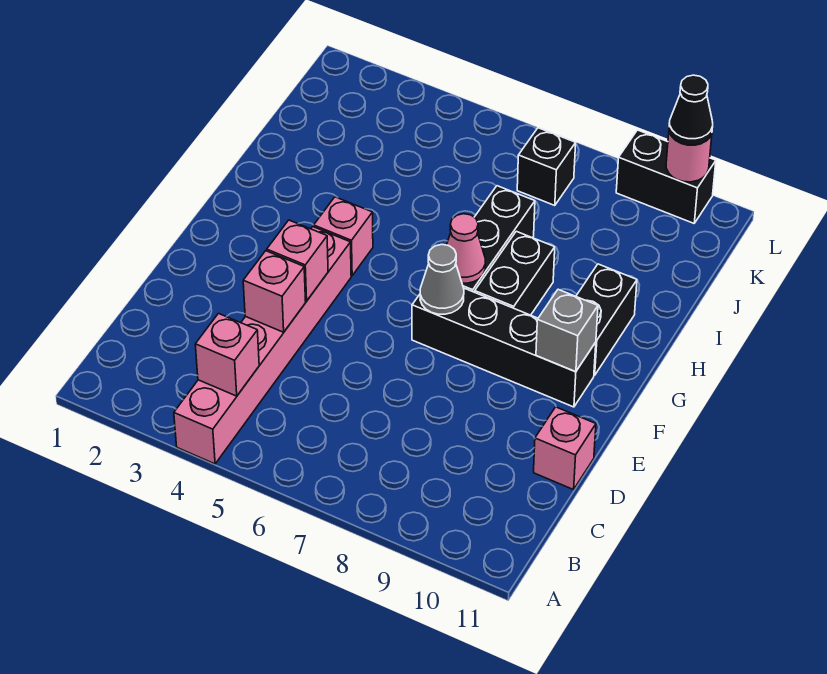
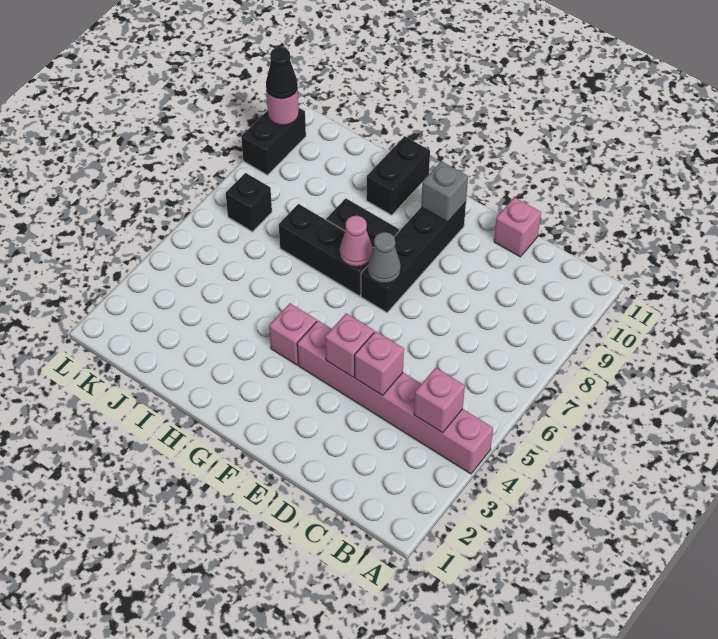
black 1x2 brick [576,264,637,375] -> black 1x2 brick turned to [366,136,430,215]

